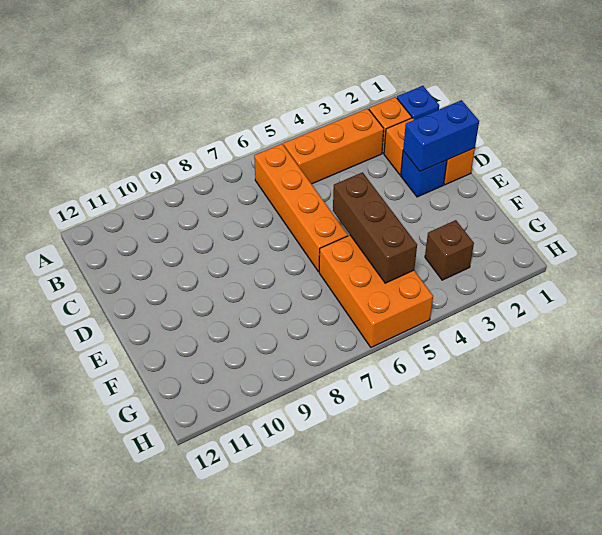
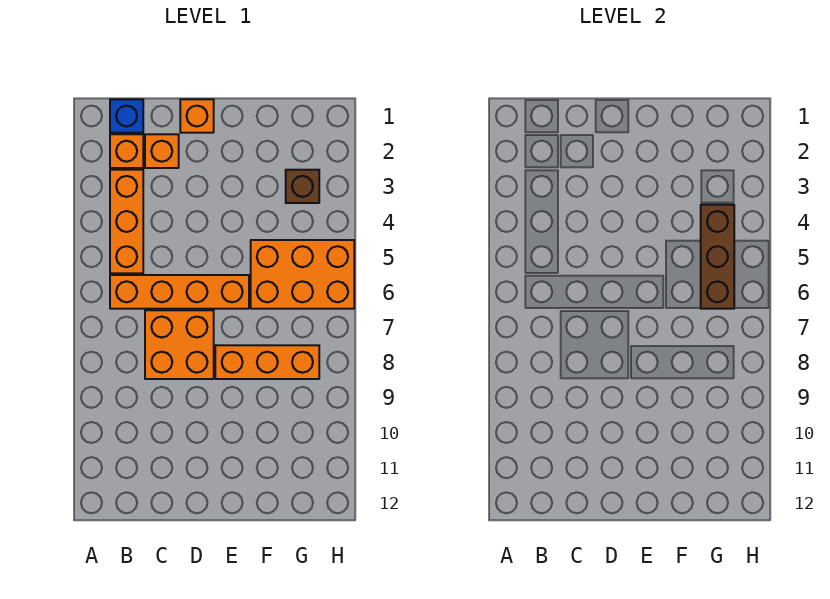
none -> orange 2x2 brick [145,310,214,379]
blue 1x2 brick [403,100,479,171] -> none
blue 1x1 brick [401,151,447,197] -> none
brown 1x3 brick [333,172,417,283] -> brown 1x3 brick turned to [701,205,734,309]
none -> orange 1x3 brick [215,345,319,379]

